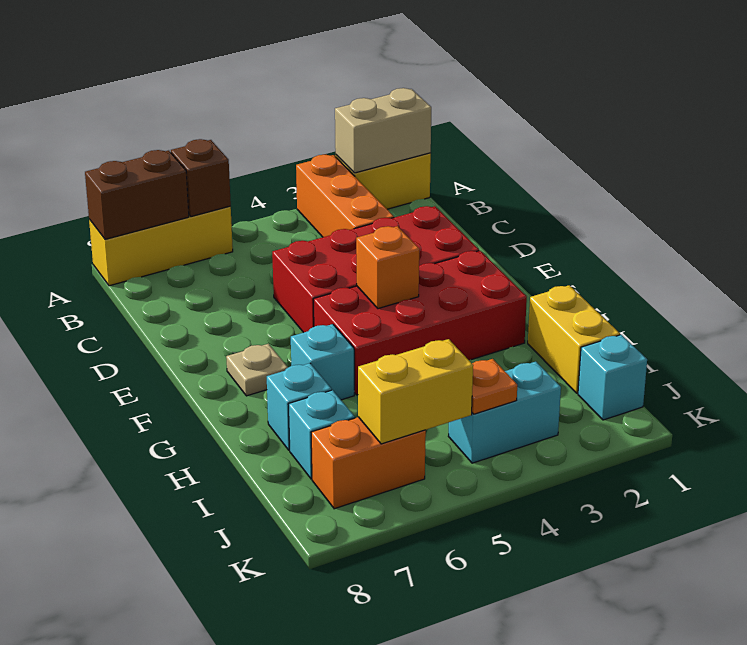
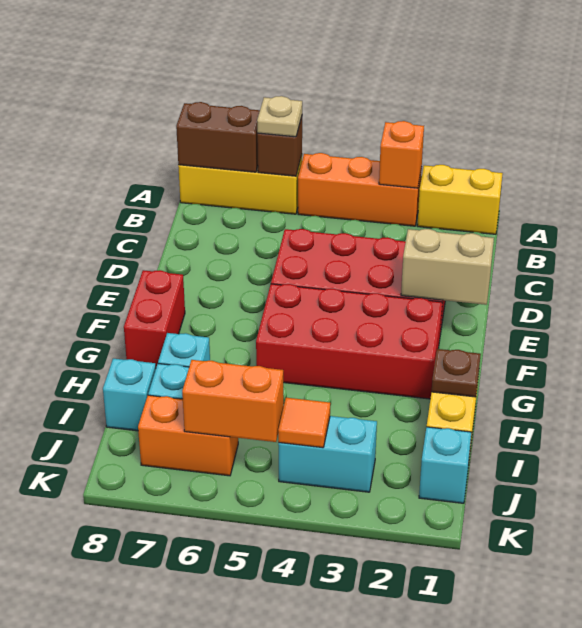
tan 1x2 brick [335,88,431,173] -> tan 1x2 brick moved to [401,229,494,305]
orange 1x3 brick [296,155,394,237] -> orange 1x3 brick turned to [298,153,422,226]
orange 1x1 brick [356,226,419,309] -> orange 1x1 brick moved to [379,121,424,188]
tan 1x1 plate [226,344,288,396] -> tan 1x1 plate moved to [257,96,302,137]
none -> red 1x2 brick [124,270,185,367]
cyan 1x1 brick [291,324,354,400] -> cyan 1x1 brick moved to [103,359,156,431]
none -> brown 1x1 plate [432,349,481,397]
orange 1x1 plate [472,359,517,414] -> orange 1x1 tile [278,398,330,448]
yellow 1x2 brick [358,339,473,444] -> orange 1x2 brick [182,360,284,442]

